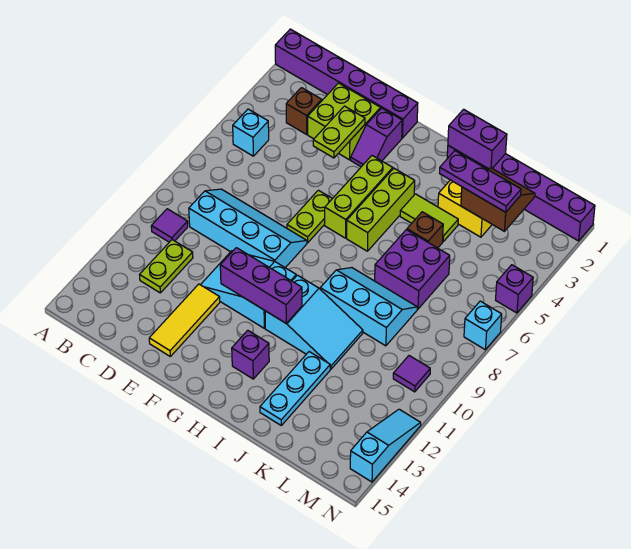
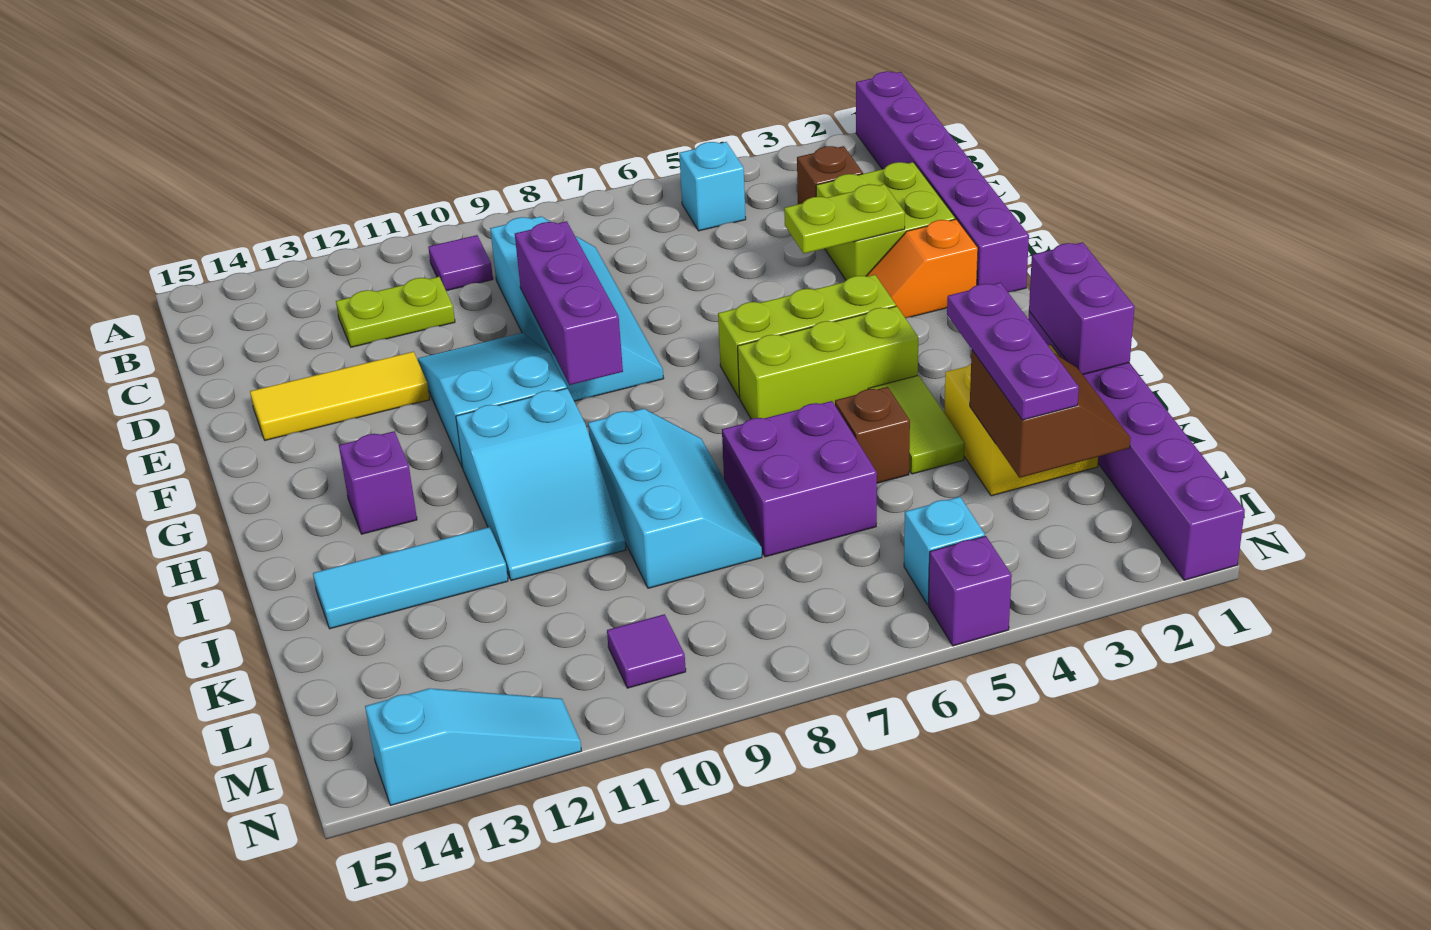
purple 1x2 slope [351,108,402,167] -> orange 1x2 slope [867,219,978,318]
lime 1x2 plate [287,190,332,243] -> none
purple 1x3 brick [220,248,302,323] -> purple 1x3 brick moved to [515,221,623,385]
cyan 1x3 plate [260,352,330,425] -> cyan 1x3 tile [313,527,508,629]
cyan 1x1 brick [464,301,502,350] -> cyan 1x1 brick moved to [904,497,985,605]

